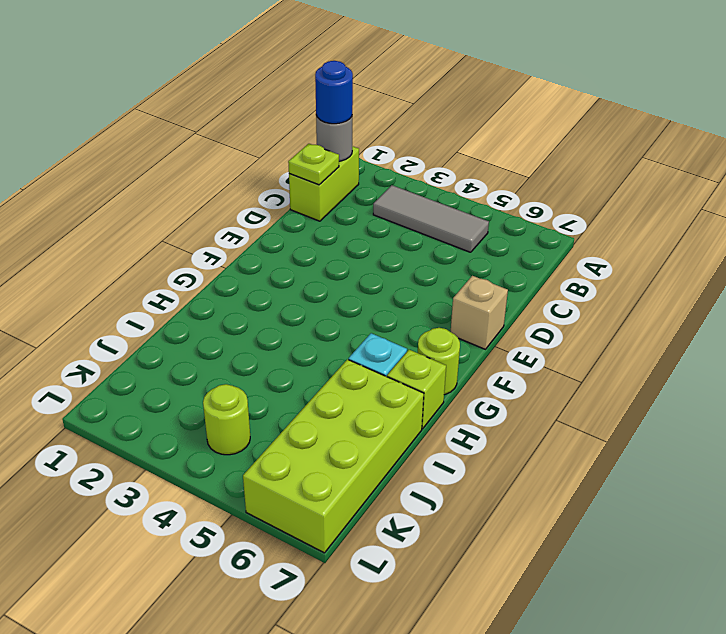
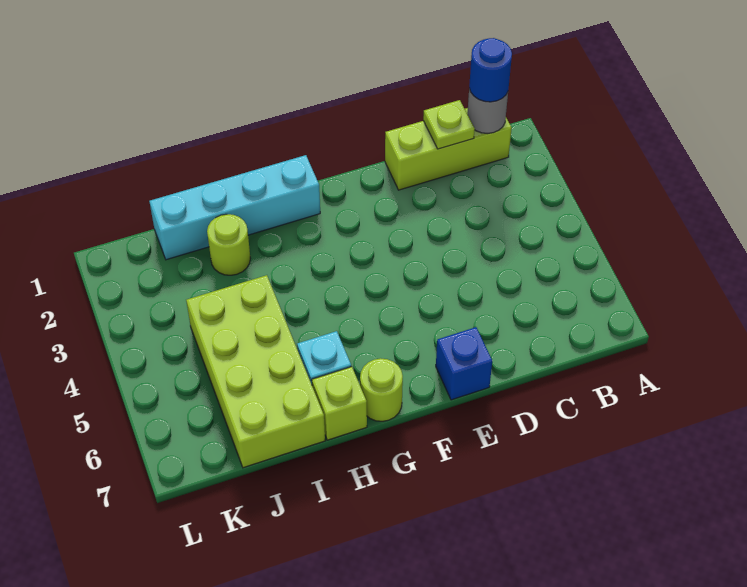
lime 1x2 brick [289,146,359,221] -> lime 1x3 brick [385,108,512,190]
grey 1x3 tile [373,185,489,252] -> none
tan 1x1 brick [451,276,508,349] -> blue 1x1 brick [436,327,492,400]
none -> cyan 1x4 brick [149,155,320,260]
lime 2x4 brick [243,359,424,553] -> lime 2x4 brick turned to [186,275,325,468]
lime 1x1 round brick [203,384,250,455] -> lime 1x1 round brick moved to [207,214,250,275]

